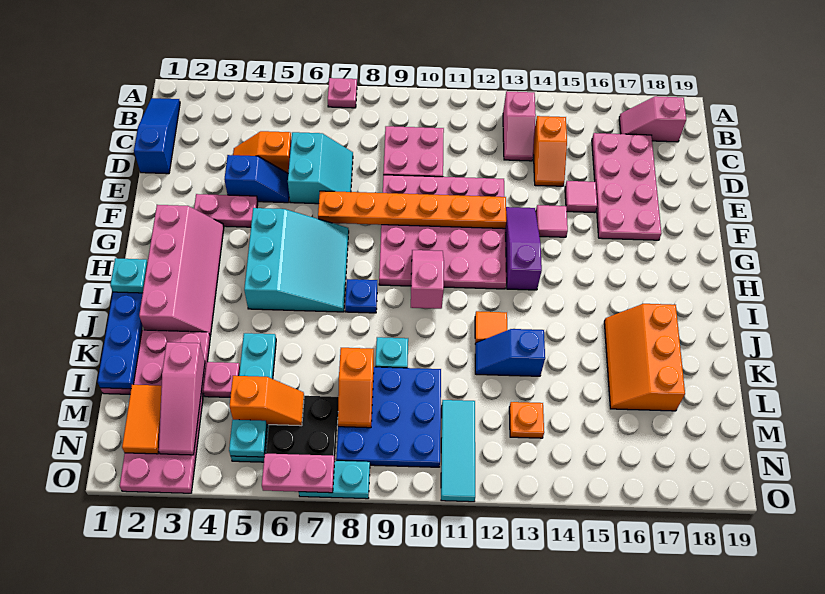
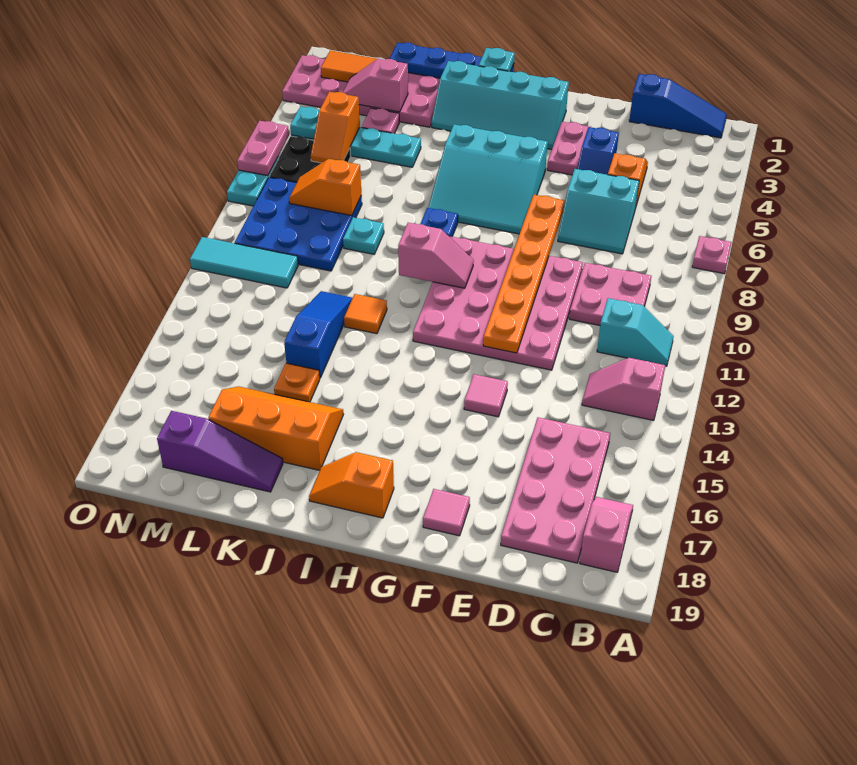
none -> cyan 1x2 slope [597,298,674,366]
orange 1x2 slope [533,116,567,186] -> orange 1x2 slope moved to [309,452,394,518]
pink 2x4 plate [592,133,661,240] -> pink 2x4 plate turned to [501,417,610,563]
pink 1x1 tile [565,181,597,213] -> pink 1x1 tile moved to [423,489,470,536]
purple 1x3 slope [505,207,542,290] -> purple 1x3 slope moved to [157,411,283,492]
pink 2x4 slope [139,205,224,336] -> cyan 2x4 slope [432,61,569,150]
blue 1x2 slope [475,329,545,376] -> blue 1x3 slope [284,291,352,378]
pink 1x3 slope [159,342,205,455] -> pink 1x2 slope [343,59,408,112]
orange 1x1 plate [509,402,544,438] -> orange 1x1 plate moved to [274,363,320,402]

